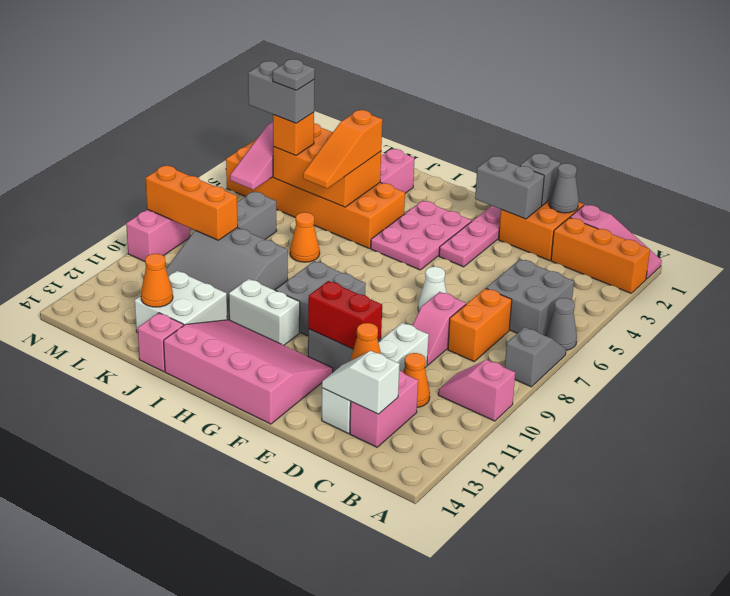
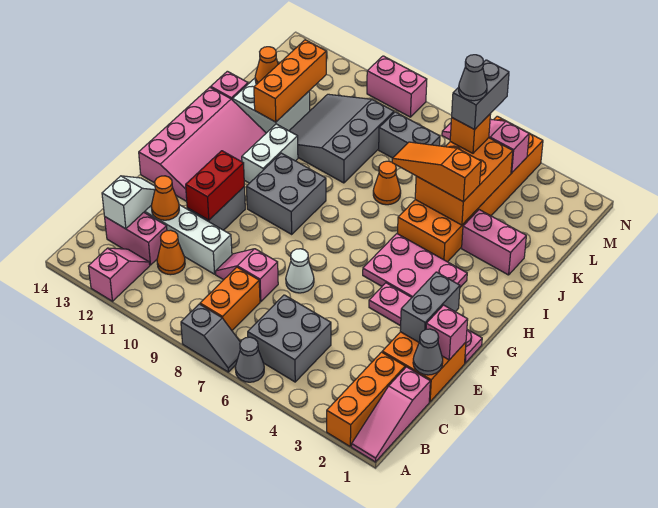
pink 1x2 slope [438,360,515,421] -> pink 1x2 slope moved to [88,248,150,301]
orange 1x2 brick [448,288,512,361] -> orange 1x2 brick turned to [200,267,260,330]
grey 1x1 brick [520,153,560,206] -> pink 1x1 brick [426,305,468,360]
grey 1x1 plate [273,59,315,90] -> grey 1x1 cone [459,55,487,101]
orange 1x3 brick [146,165,238,240] -> orange 1x3 brick moved to [254,40,326,122]

